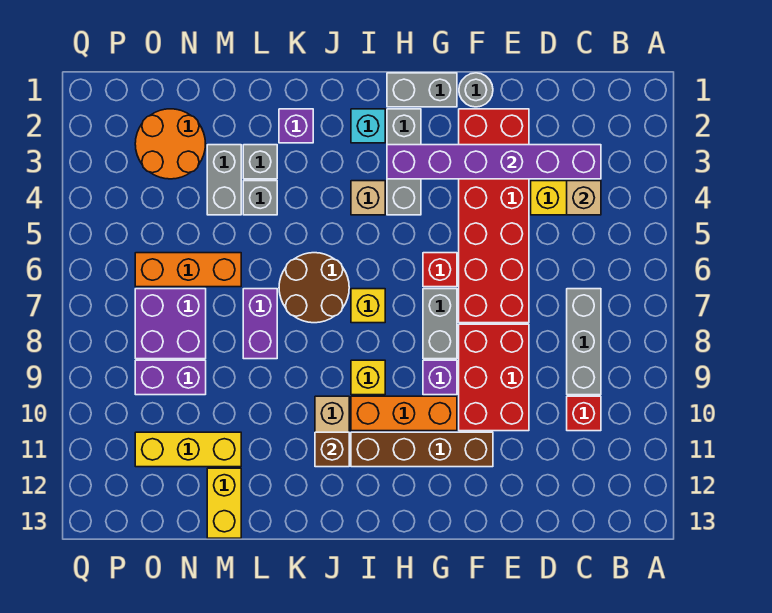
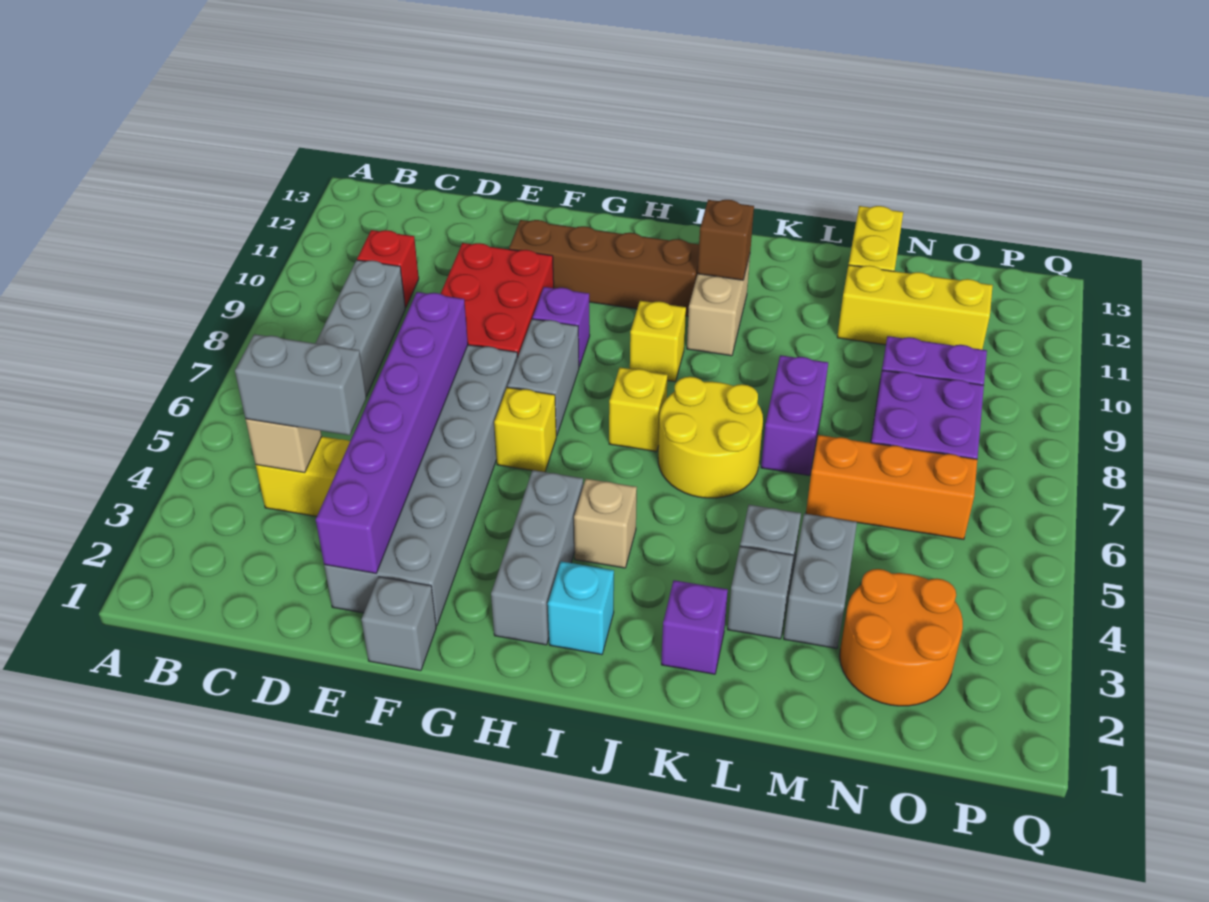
purple 1x6 brick [387,145,601,179] -> purple 1x6 brick turned to [316,292,468,573]
red 2x6 brick [459,109,529,323] -> grey 2x6 brick [324,345,518,626]
grey 1x1 round brick [459,73,493,107] -> grey 1x1 brick [361,577,436,671]
grey 1x2 brick [387,73,457,107] -> grey 1x2 brick moved to [235,334,366,435]
red 1x1 brick [423,253,457,287] -> yellow 1x1 brick [494,387,556,472]
orange 1x3 brick [351,396,457,431] -> none
brown 2x2 round brick [279,253,349,323] -> yellow 2x2 round brick [658,377,763,498]

